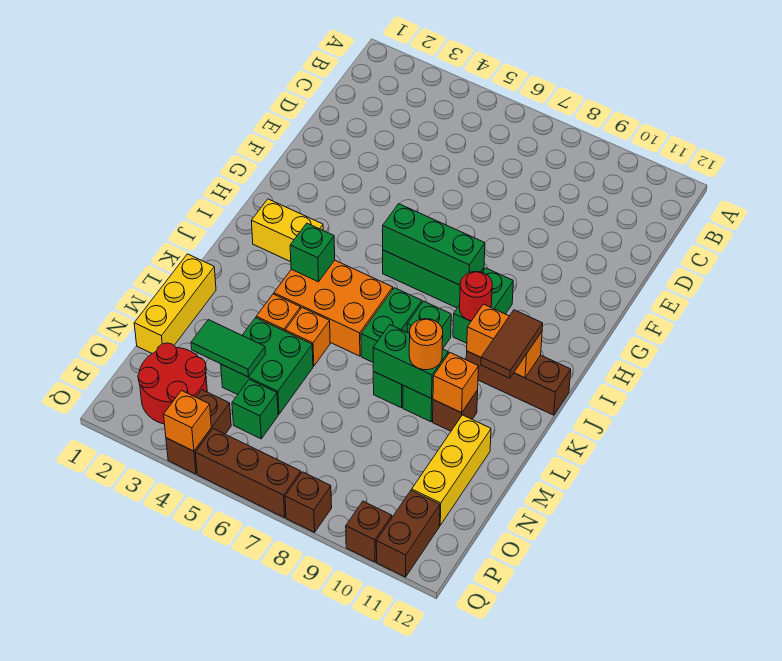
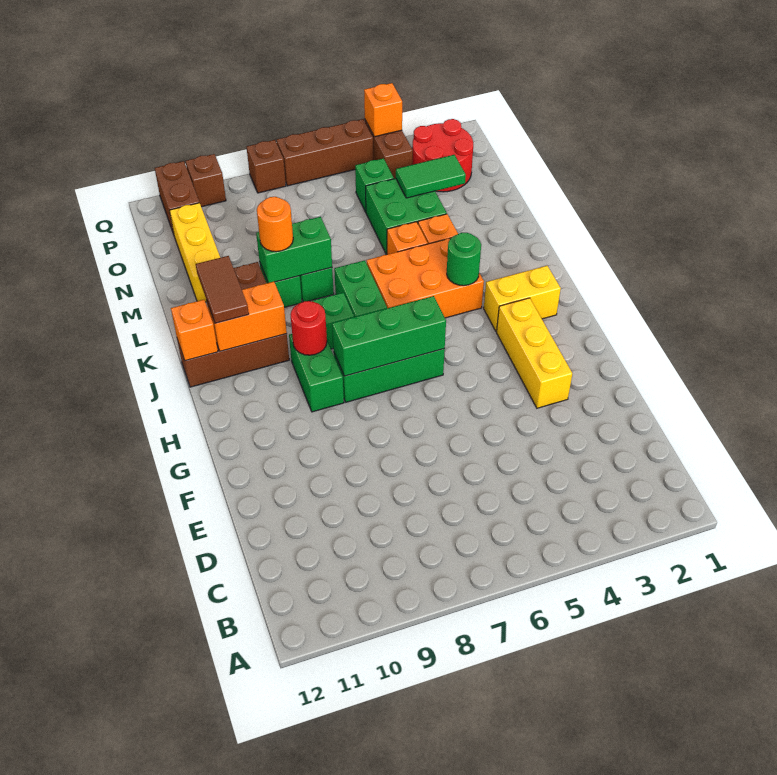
green 1x1 brick [290,223,335,282] -> green 1x1 round brick [447,233,481,286]
yellow 1x3 brick [134,254,216,354] -> yellow 1x3 brick moved to [497,298,572,408]
orange 1x1 brick [433,353,479,413] -> orange 1x1 brick moved to [171,300,218,361]

